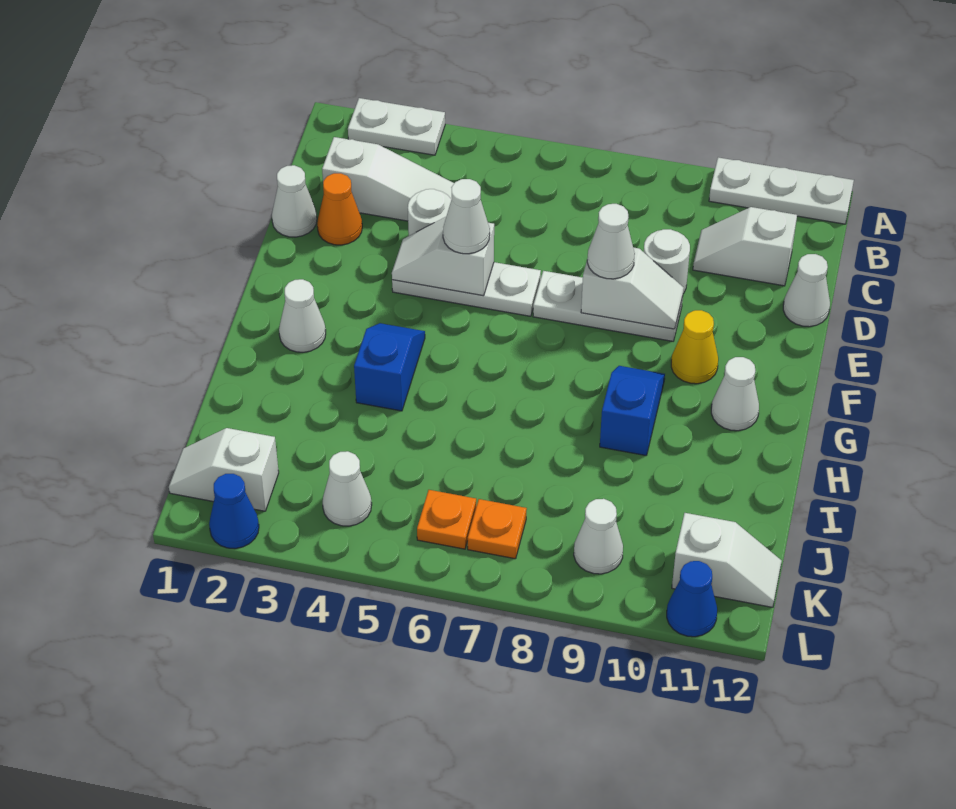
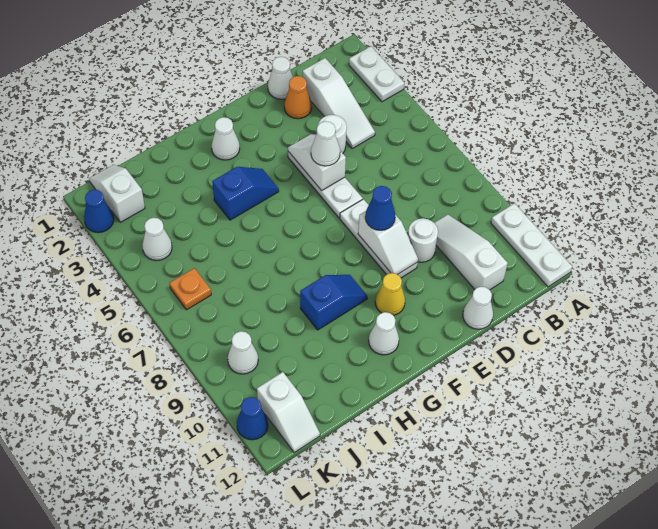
white 1x2 slope [693,207,797,286] -> white 1x3 slope [435,215,508,290]
white 1x1 cone [587,204,635,279] -> blue 1x1 cone [365,186,395,230]
orange 1x1 plate [468,499,527,559] -> none

